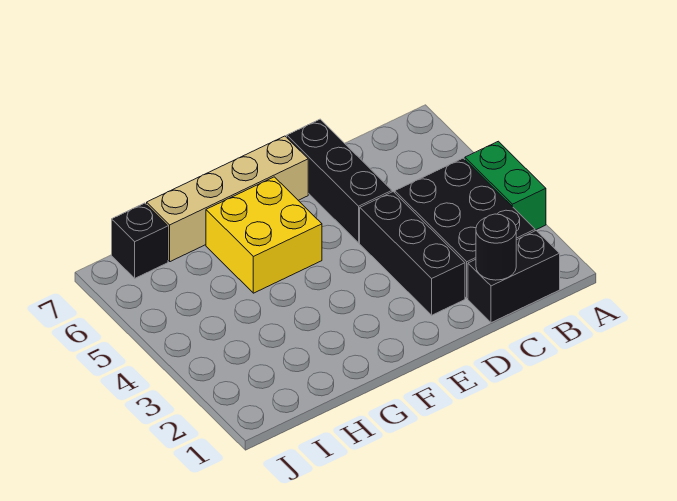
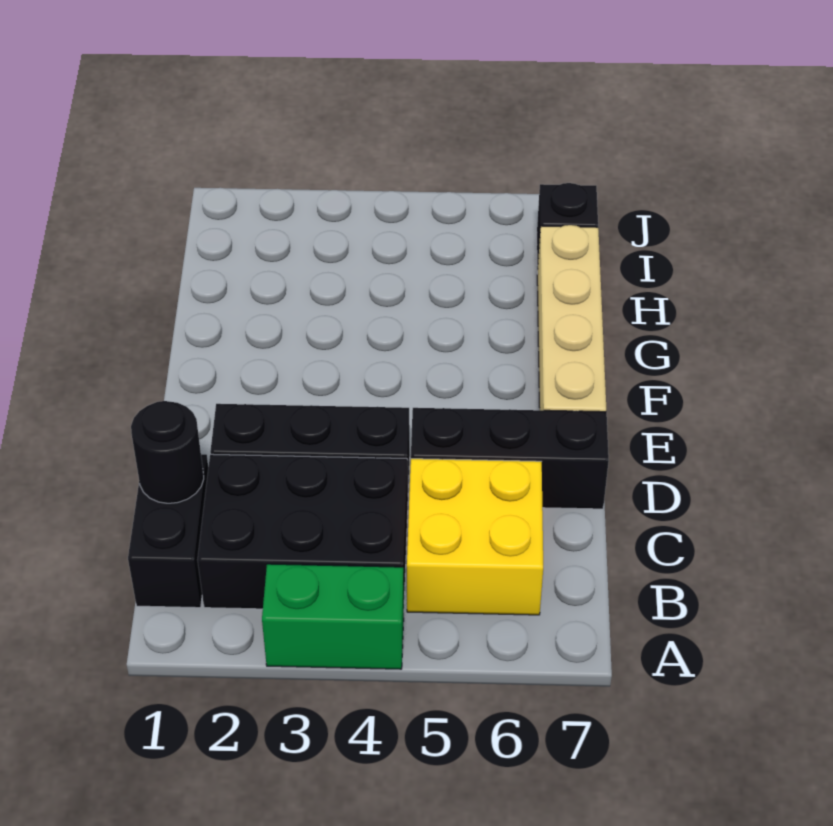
yellow 2x2 brick [206,177,322,293] -> yellow 2x2 brick moved to [407,459,543,615]

